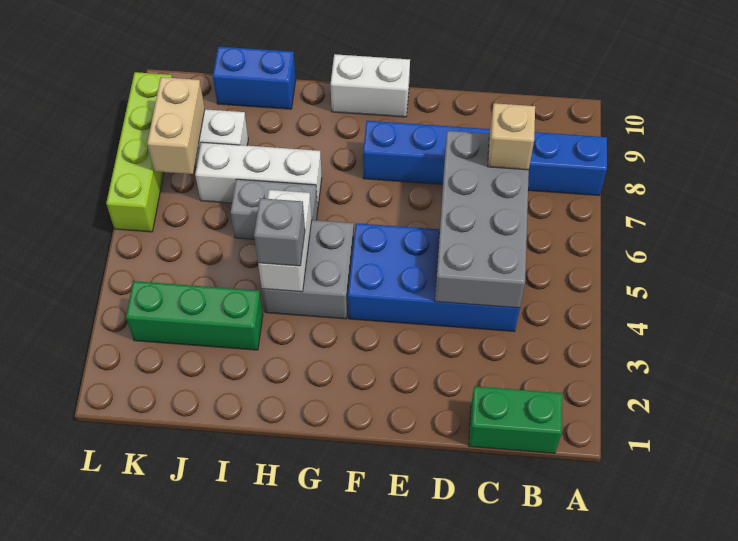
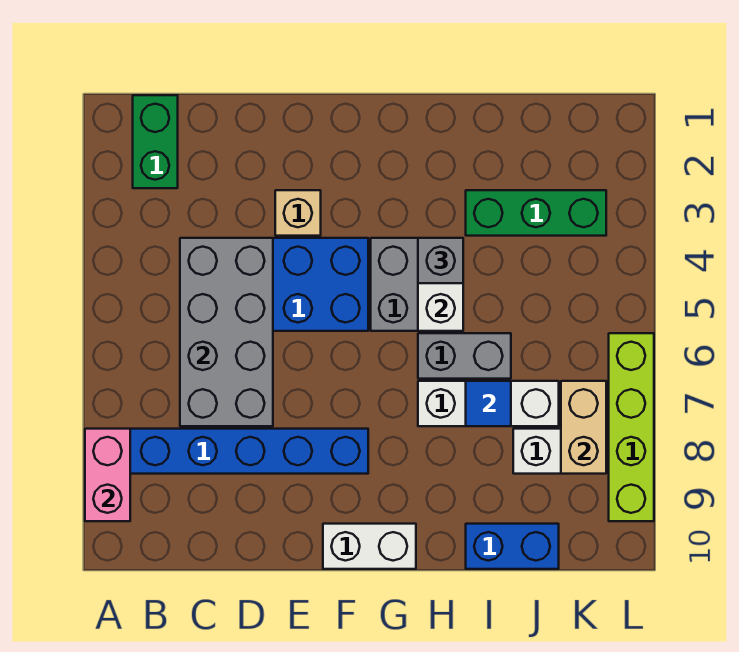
none -> pink 1x2 brick [85,429,130,521]
green 1x2 brick [469,386,562,453] -> green 1x2 brick turned to [133,95,178,188]
tan 1x1 brick [488,103,535,170] -> tan 1x1 brick moved to [275,190,321,236]
none -> blue 1x1 tile [466,381,511,426]

